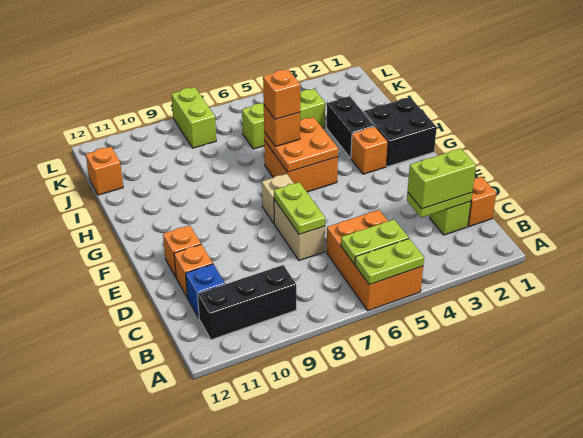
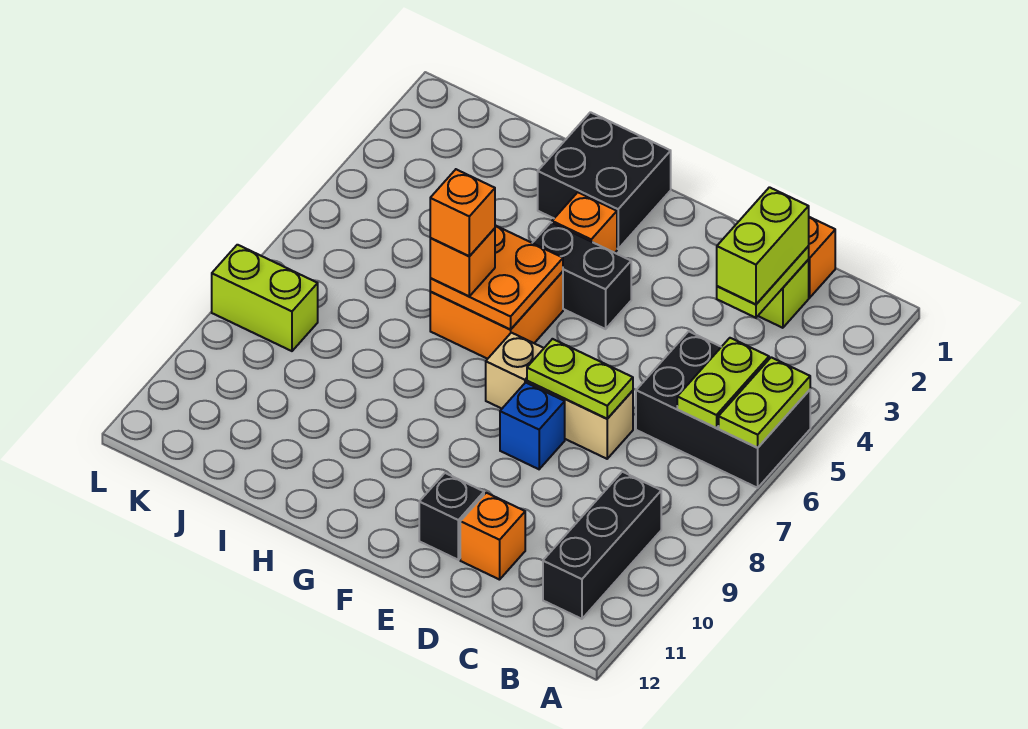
orange 2x3 brick [326,210,423,311] -> black 2x3 brick [636,331,810,488]
blue 1x1 brick [186,264,225,318] -> blue 1x1 brick moved to [500,382,565,469]
orange 1x1 brick [163,225,201,277] -> black 1x1 brick [419,473,484,560]
black 1x2 brick [326,97,375,158] -> black 1x2 brick moved to [533,223,631,329]
lime 1x3 brick [242,89,325,149] -> none
orange 1x1 brick [86,147,123,195] -> none

